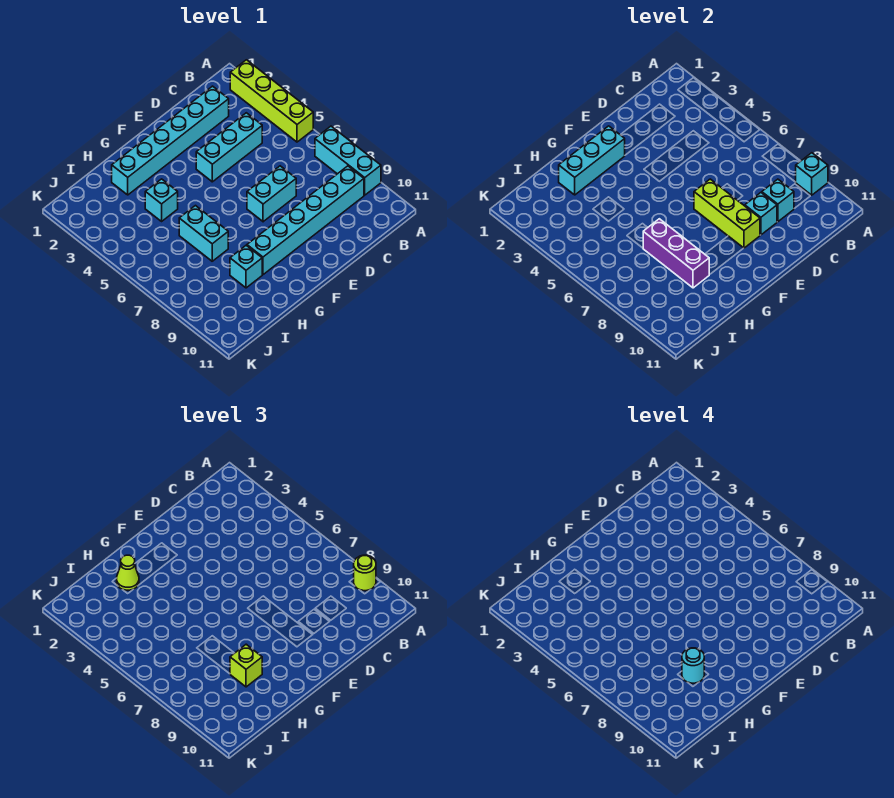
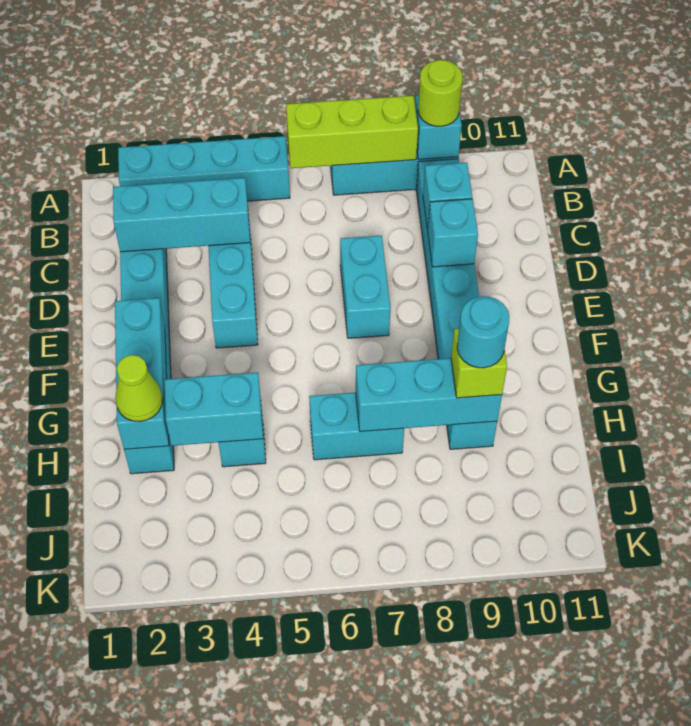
lime 1x4 brick [230,60,313,142] -> cyan 1x4 brick [118,136,290,201]
none -> cyan 1x3 brick [113,178,250,252]
lime 1x3 brick [694,179,760,248] -> lime 1x3 brick moved to [286,96,418,168]
none -> cyan 1x2 brick [164,373,263,446]
purple 1x3 brick [643,219,709,288] -> cyan 1x3 brick [356,358,502,431]

